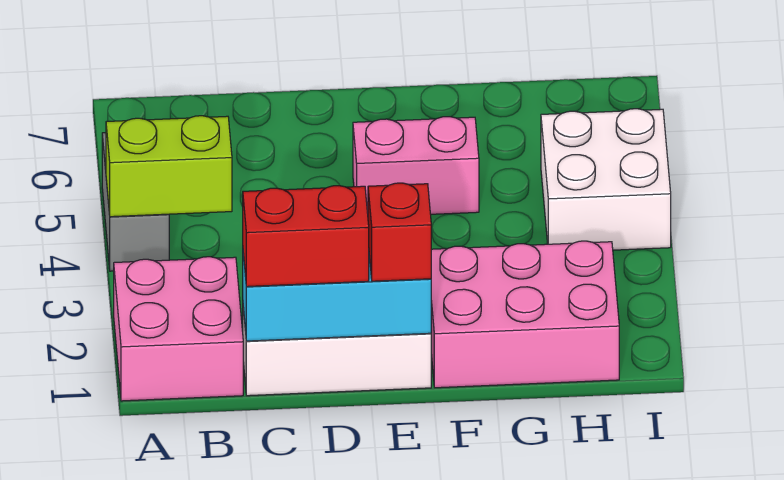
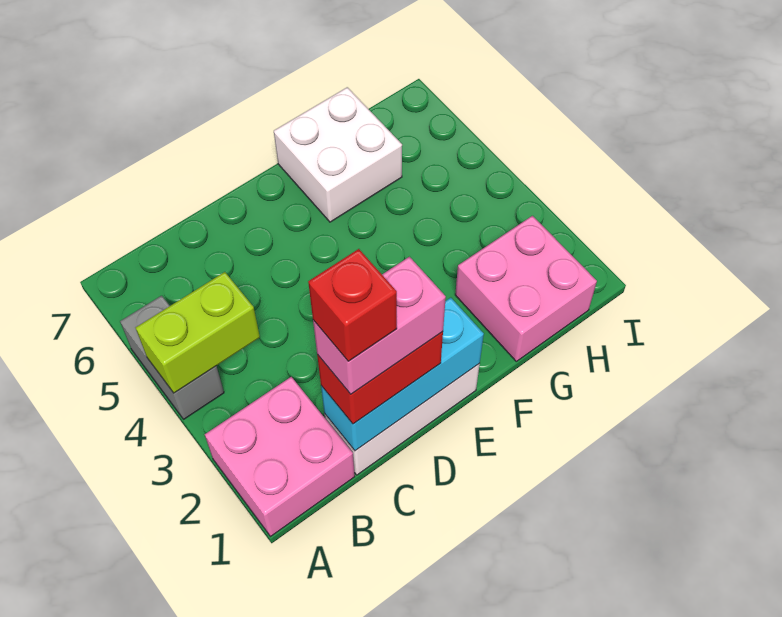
red 1x1 brick [368,183,431,281] -> red 1x1 brick moved to [308,249,397,361]
pink 1x2 brick [353,117,479,214] -> pink 1x2 brick moved to [313,257,446,394]
pink 2x3 brick [431,241,619,388] -> pink 2x2 brick [455,216,597,361]
white 2x2 brick [541,109,671,250] -> white 2x2 brick moved to [274,87,402,222]

